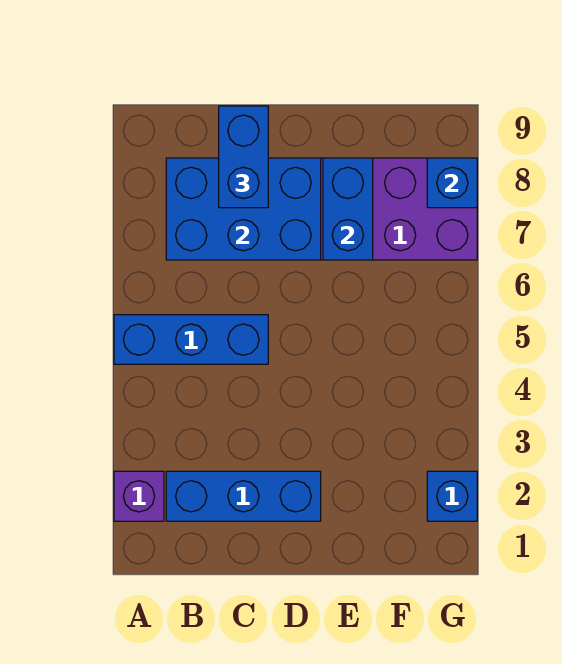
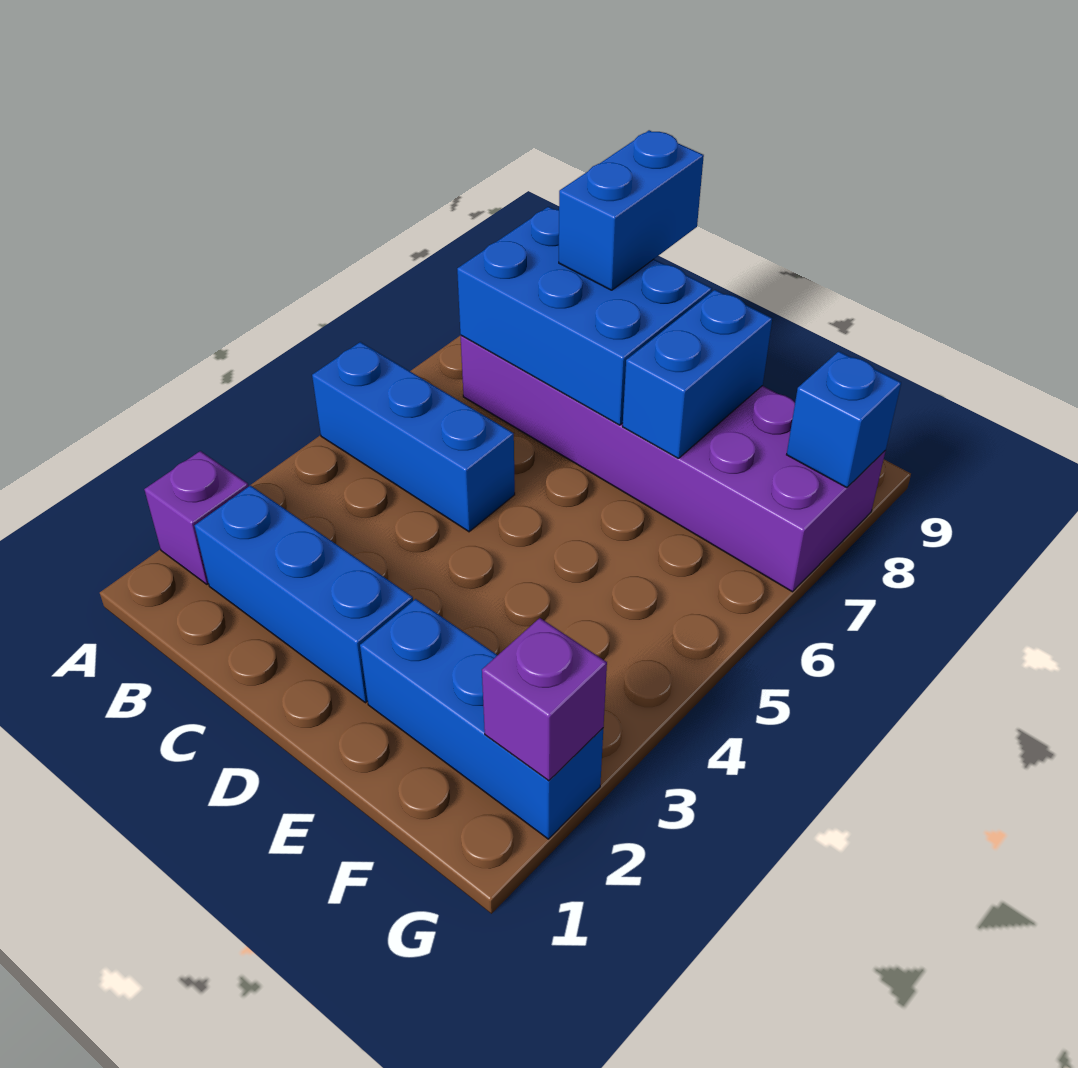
blue 1x1 brick [427,471,477,521] -> blue 1x3 brick [360,599,603,839]
none -> purple 1x1 brick [482,618,607,781]

